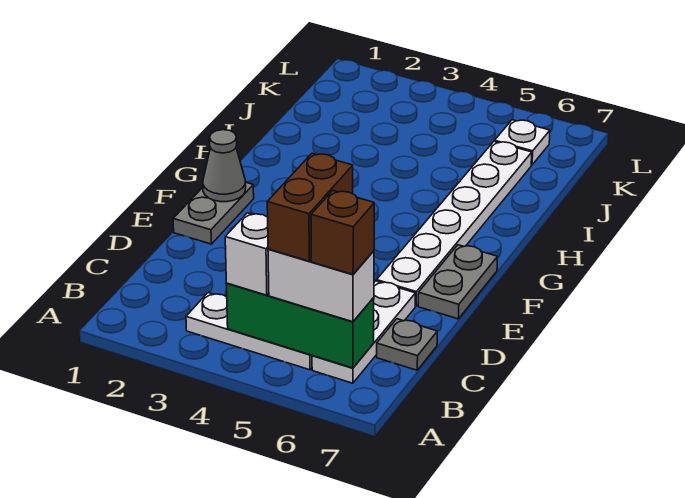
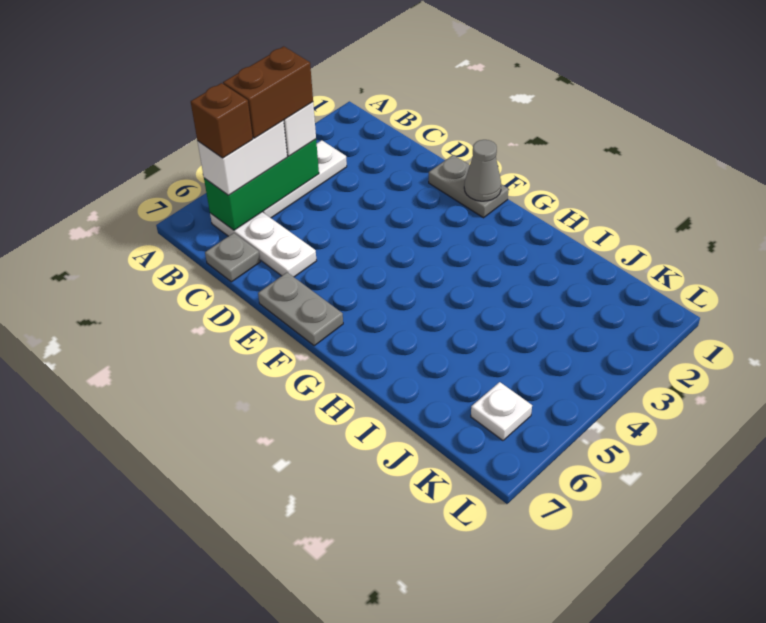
brown 1x2 brick [267,153,353,261] -> brown 1x2 brick turned to [223,46,313,138]
white 1x6 plate [377,142,532,306] -> none

